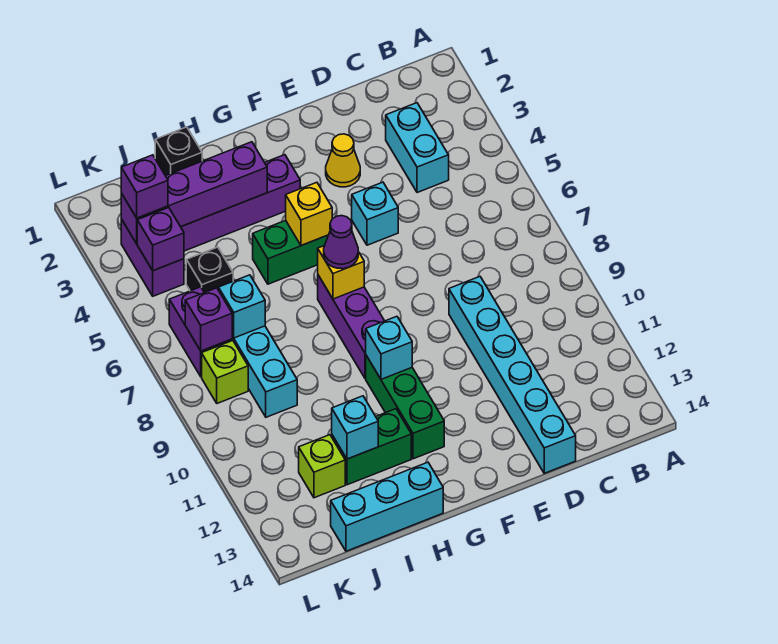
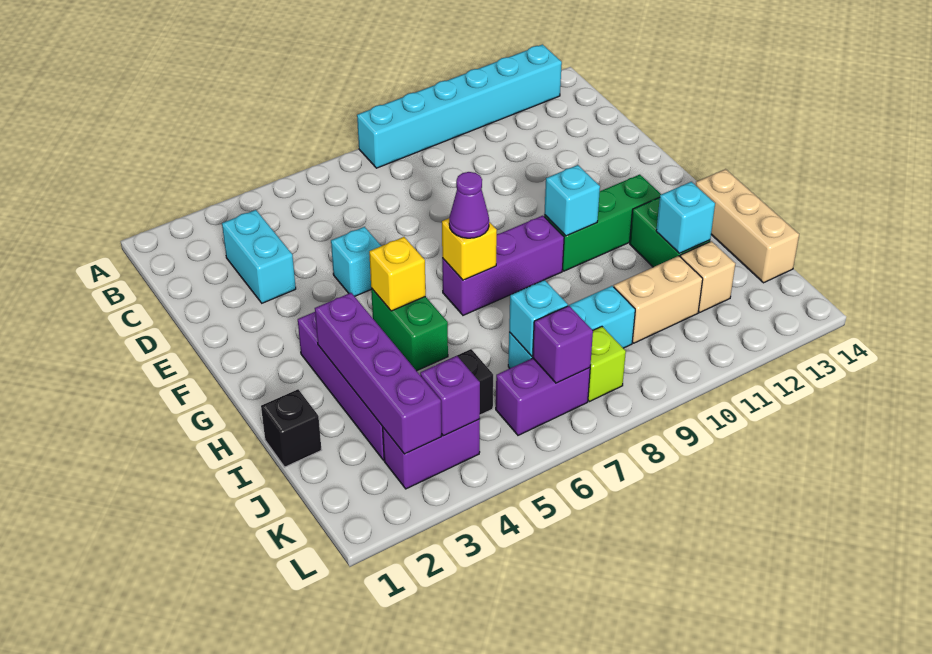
cyan 1x2 brick [386,103,449,193] -> cyan 1x2 brick turned to [222,210,296,303]
cyan 1x6 brick [449,277,576,473] -> cyan 1x6 brick moved to [357,44,562,168]
yellow 1x1 cone [326,134,360,187] -> none
cyan 1x3 brick [331,462,443,551] -> tan 1x3 brick [696,169,799,283]
none -> tan 1x2 brick [614,256,703,343]
lime 1x1 brick [299,435,345,498] -> tan 1x1 brick [680,241,735,312]
purple 1x1 brick [121,155,168,218] -> none

